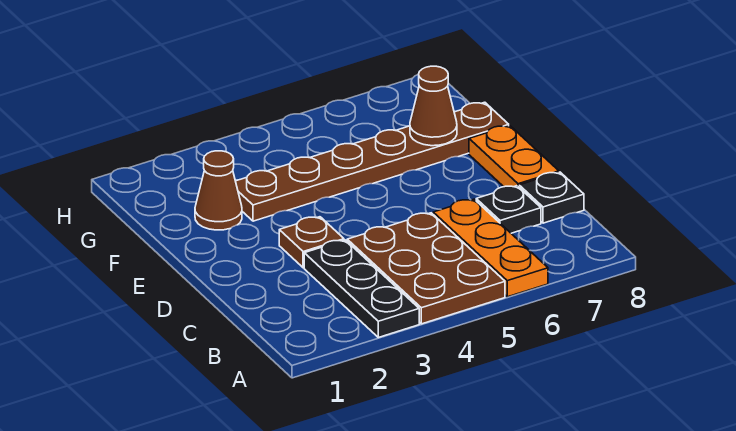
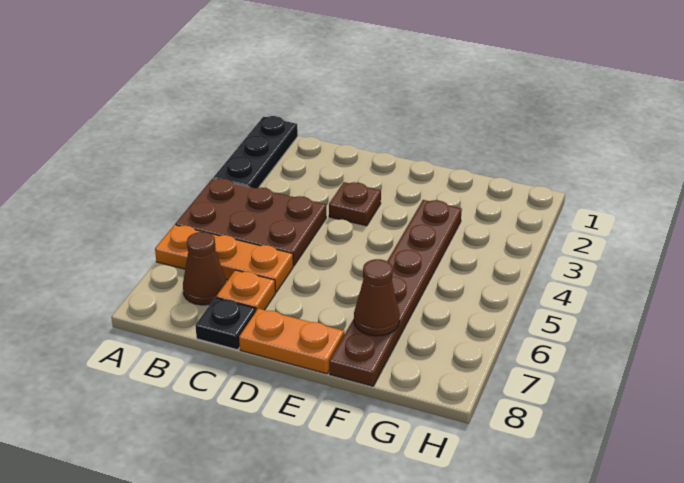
black 1x3 plate [304,240,419,337] -> black 1x3 plate turned to [213,116,298,188]
black 1x1 plate [476,186,541,233] -> orange 1x1 plate [216,270,276,311]
brown 1x1 cone [195,151,242,230] -> brown 1x1 cone moved to [183,232,226,305]

